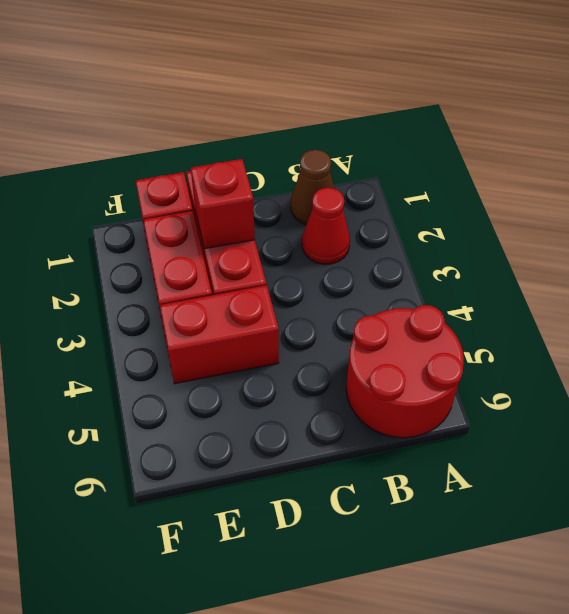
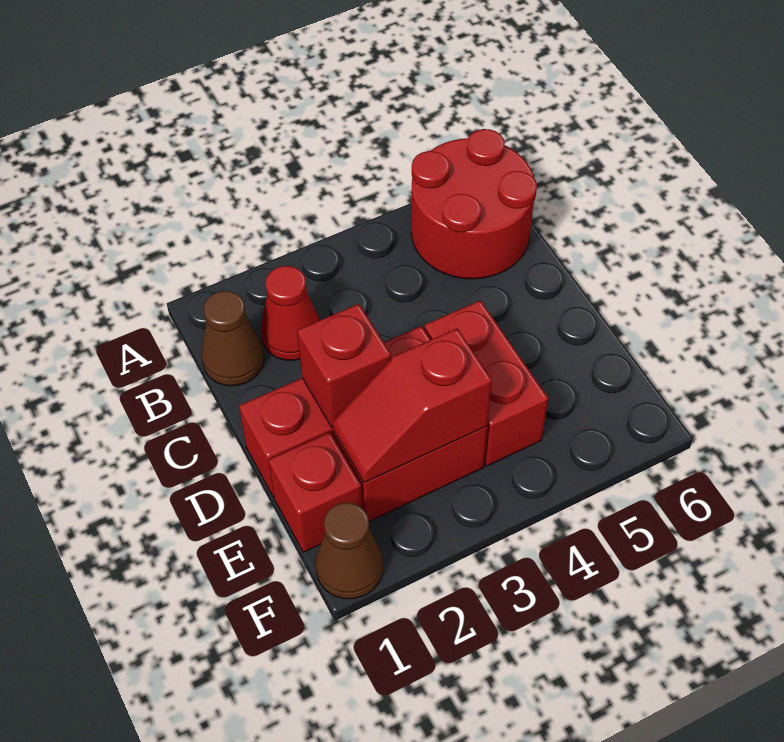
none -> red 1x2 slope [332,329,492,483]
none -> brown 1x1 cone [316,503,383,599]

